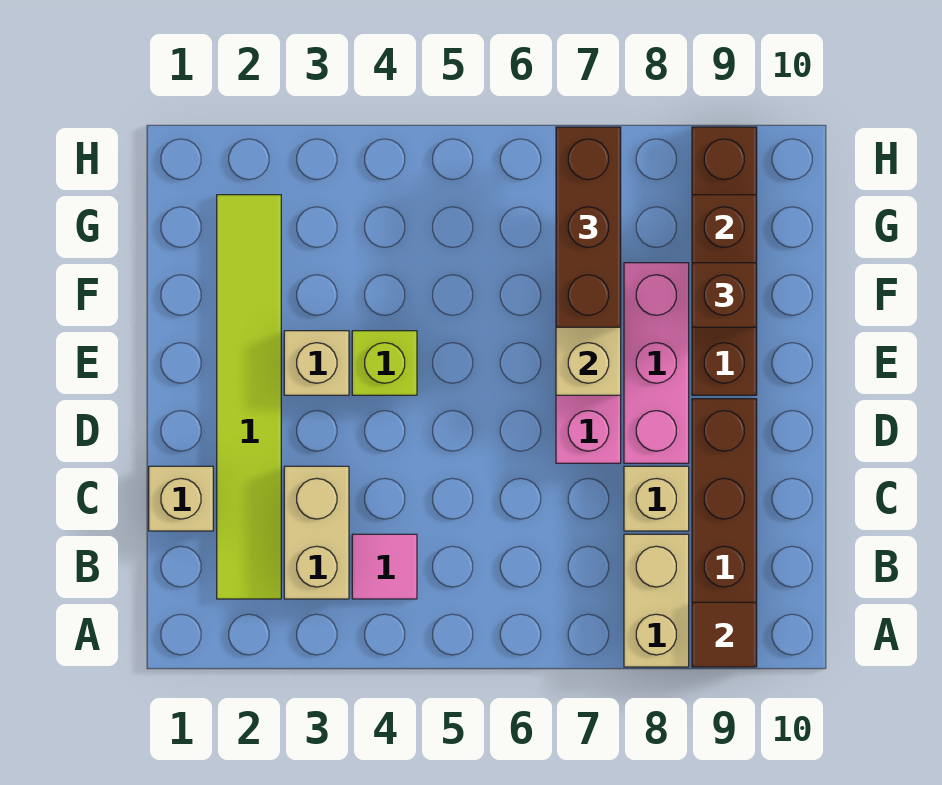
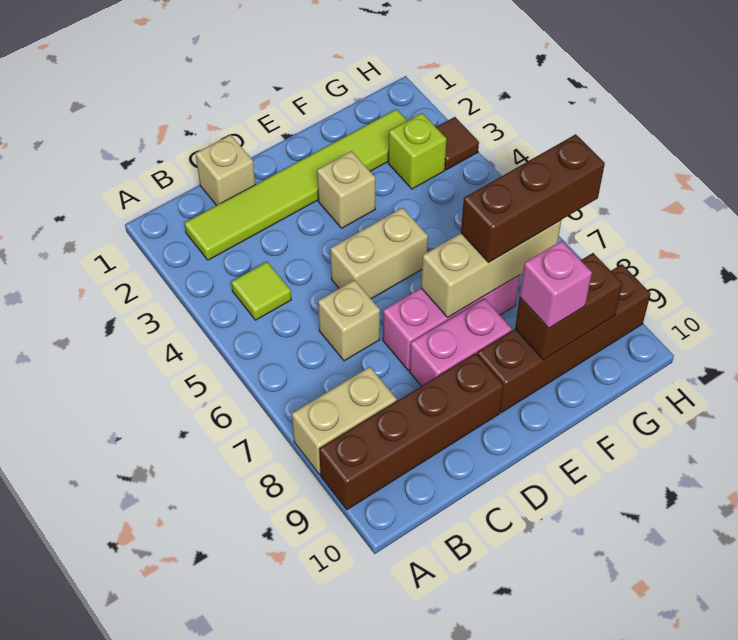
brown 1x1 tile [692,602,757,667] -> brown 1x1 tile moved to [436,117,479,170]
tan 1x2 brick [284,466,349,599] -> tan 1x2 brick moved to [330,208,428,299]
pink 1x1 tile [352,534,417,599] -> lime 1x1 tile [231,262,291,320]
tan 1x1 brick [624,466,689,531] -> tan 1x1 brick moved to [318,280,380,361]
pink 1x3 brick [624,263,689,463] -> pink 1x2 brick [410,299,512,386]
lime 1x1 brick [352,331,417,395] -> lime 1x1 brick moved to [388,113,446,189]
brown 1x1 brick [692,263,757,327] -> pink 1x1 brick [520,241,592,328]

